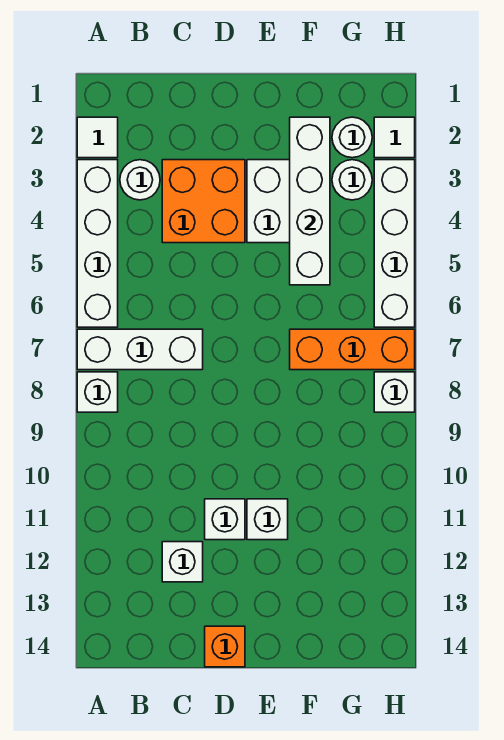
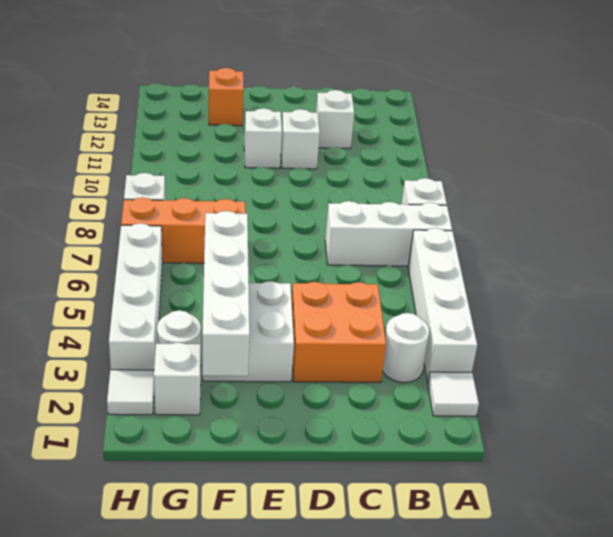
orange 1x1 brick [205,626,245,667] -> orange 1x1 brick moved to [209,68,243,126]
white 1x1 round brick [332,117,372,158] -> white 1x1 brick [154,342,201,415]

